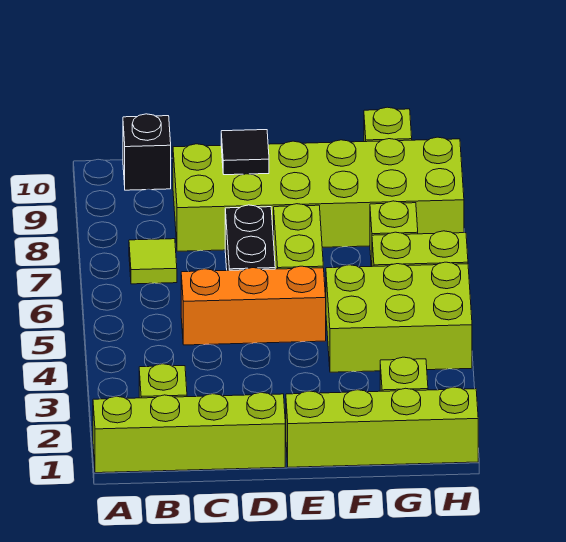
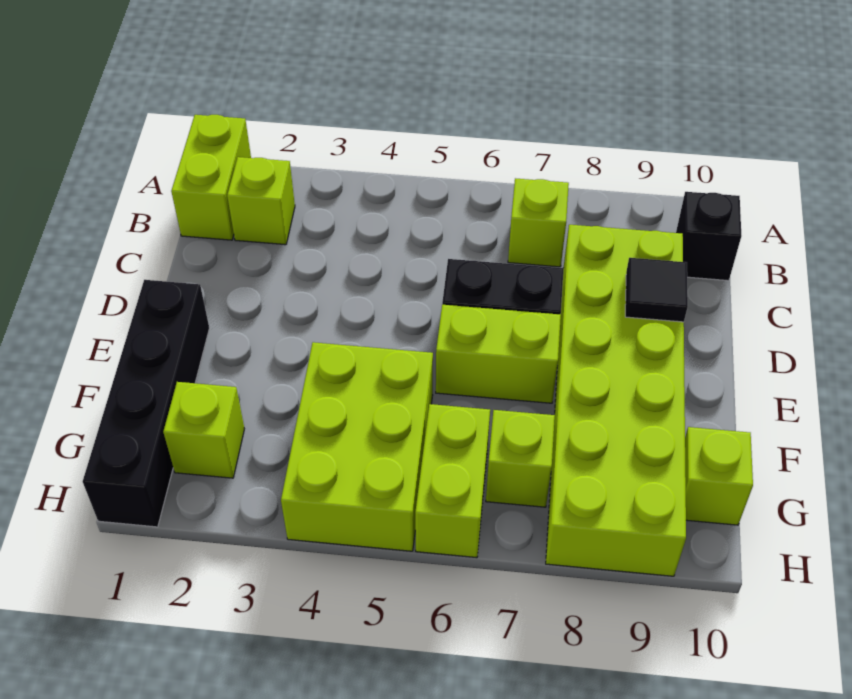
lime 1x4 brick [93,392,285,473] -> lime 1x2 brick [171,115,251,240]
lime 1x1 tile [129,239,177,284] -> lime 1x1 brick [508,178,569,267]
orange 1x3 brick [181,266,326,345] -> none
lime 1x4 brick [286,387,478,467] -> black 1x4 brick [83,280,209,527]

